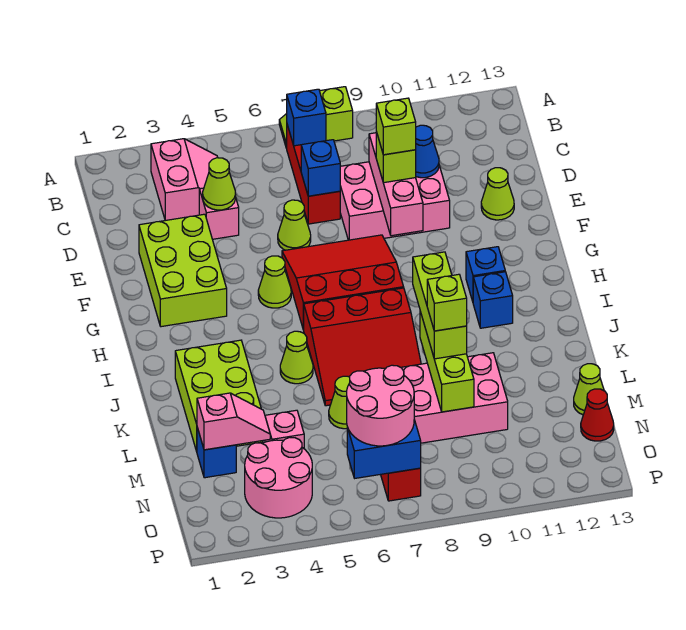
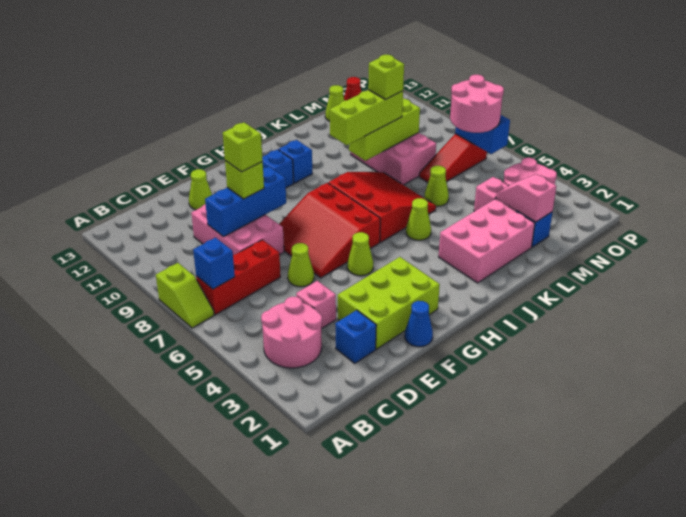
pink 2x2 slope [151,139,218,220] -> pink 2x2 round brick [261,297,322,368]
lime 1x1 cone [203,158,236,210] -> none
blue 1x1 brick [301,140,340,196] -> blue 1x1 brick moved to [335,310,376,363]
pink 1x3 brick [369,133,423,236] -> blue 1x3 brick [205,167,286,237]
blue 1x1 cone [416,125,439,178] -> blue 1x1 cone moved to [405,301,433,347]
lime 2x3 brick [175,340,263,451] -> pink 2x3 brick [439,199,535,283]

